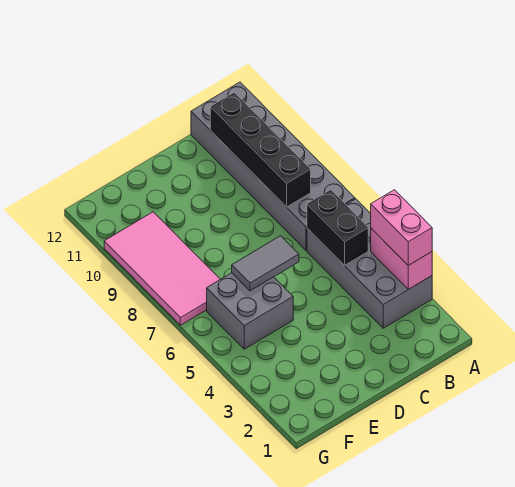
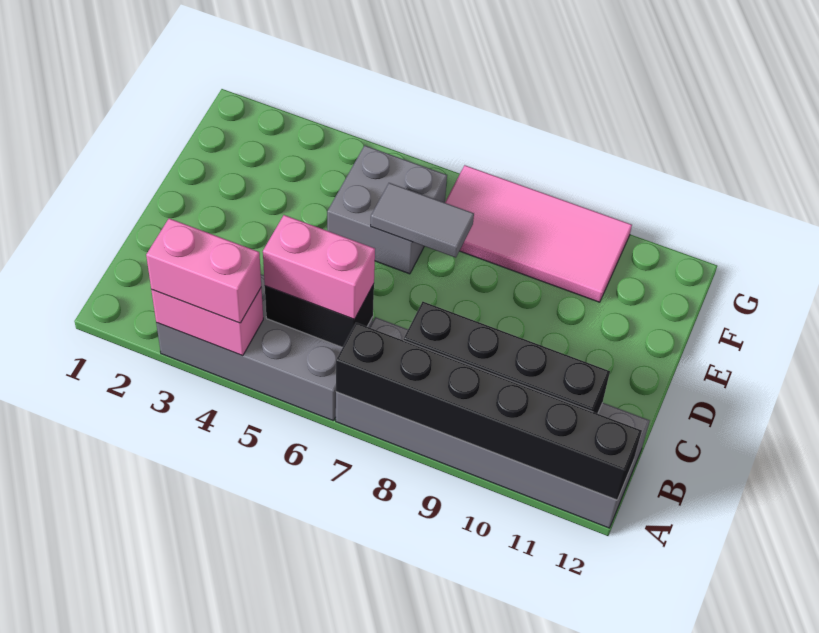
none -> black 1x6 brick [336,323,642,500]
none -> pink 1x2 brick [263,215,375,319]
grey 1x2 tile [232,236,299,291] -> grey 1x2 tile turned to [371,183,474,258]

